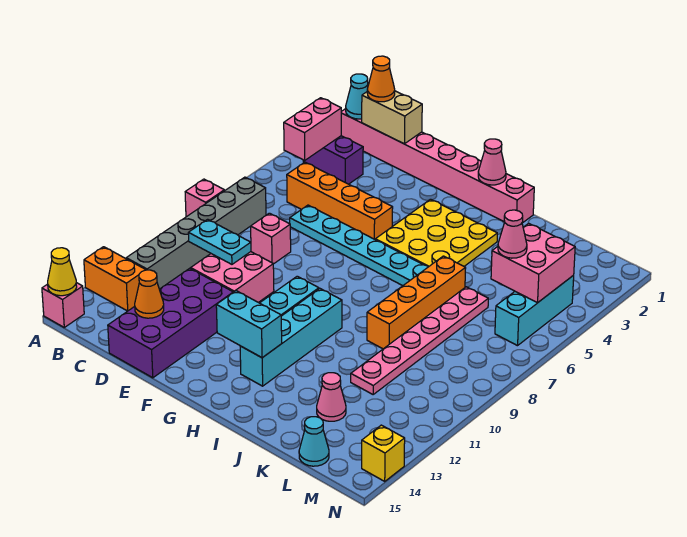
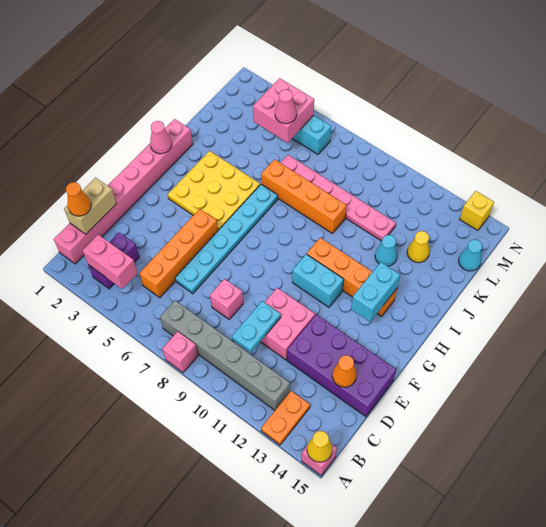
orange 1x2 brick [84,247,146,311] -> orange 1x2 plate [261,391,310,445]
cyan 1x1 cone [346,74,368,119] -> cyan 1x1 cone moved to [375,235,397,266]
cyan 1x4 brick [240,289,342,386] -> orange 1x4 brick [307,238,397,316]
pink 1x1 cone [317,373,346,421] -> yellow 1x1 cone [407,231,430,263]

